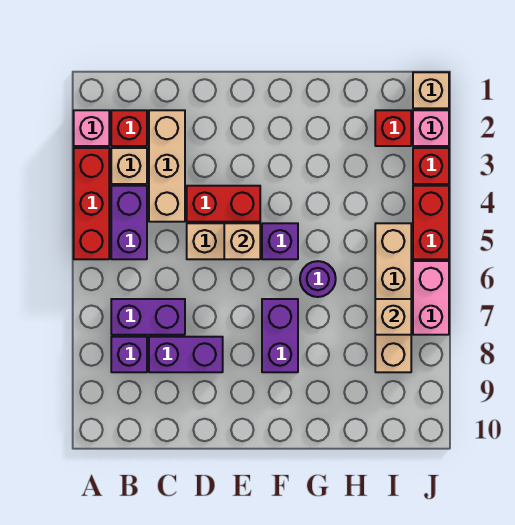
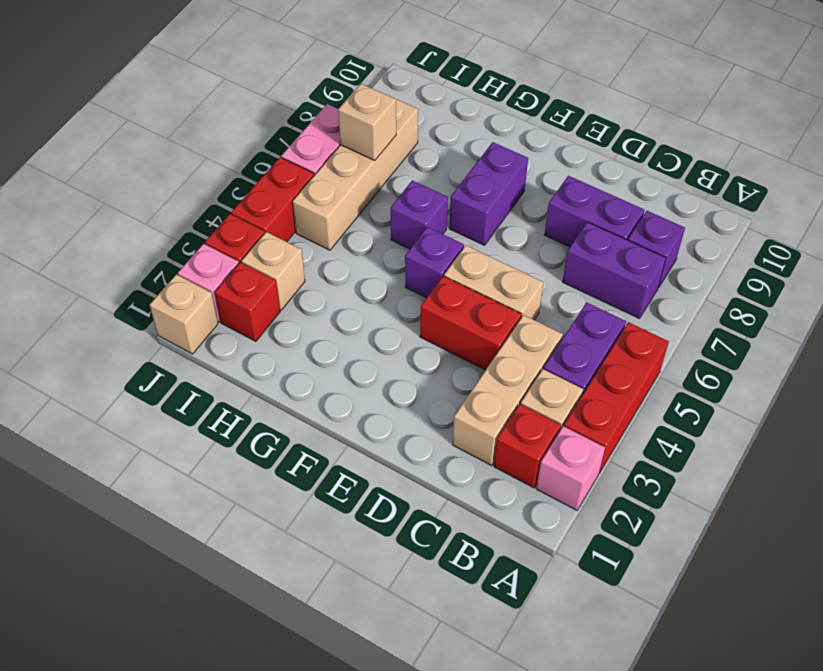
tan 1x1 brick [224,223,260,259] -> tan 1x1 brick moved to [242,232,305,310]
purple 1x1 round brick [300,261,336,297] -> purple 1x1 brick [391,180,448,249]

